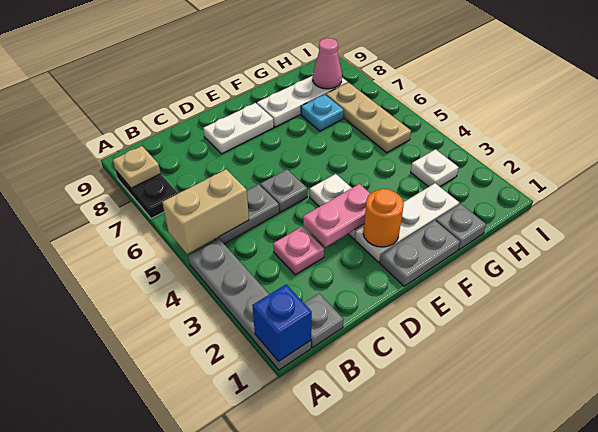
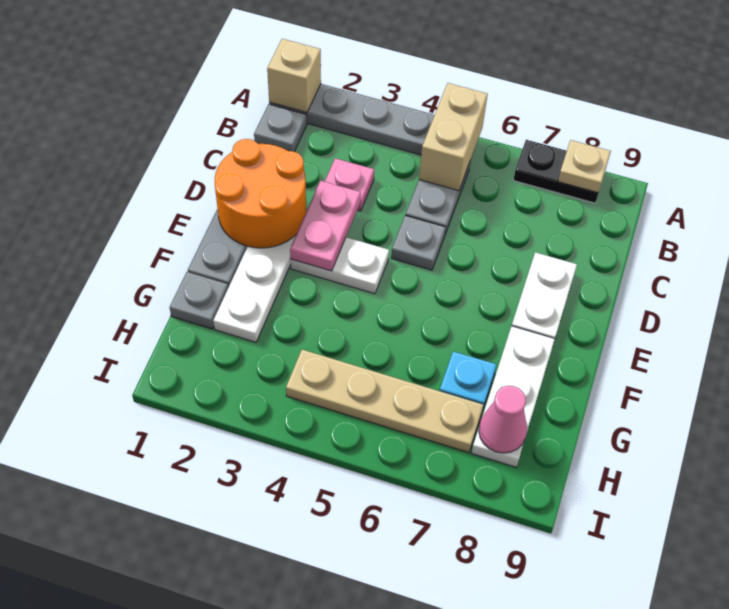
blue 1x1 brick [252,284,312,361] -> tan 1x1 brick [267,39,321,113]
orange 1x1 round brick [363,189,404,247] -> orange 2x2 round brick [215,139,306,248]
white 1x1 plate [411,149,459,187] -> none
tan 1x3 plate [326,83,411,153] -> tan 1x4 plate [286,350,484,453]

